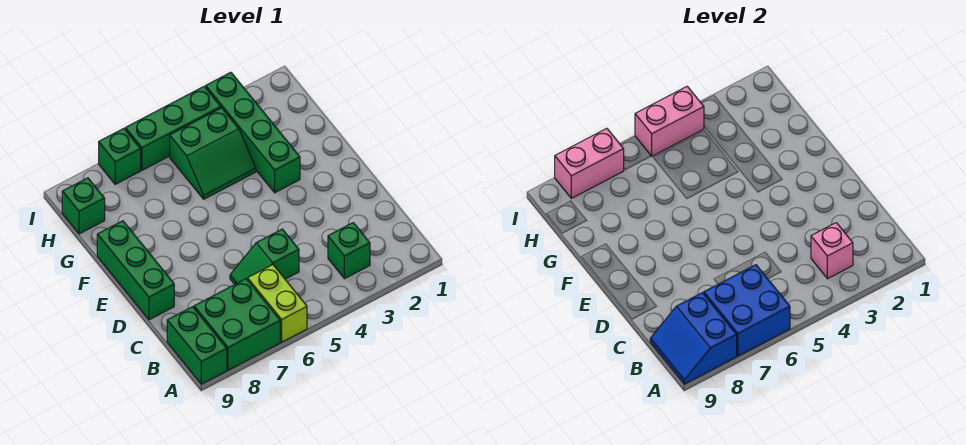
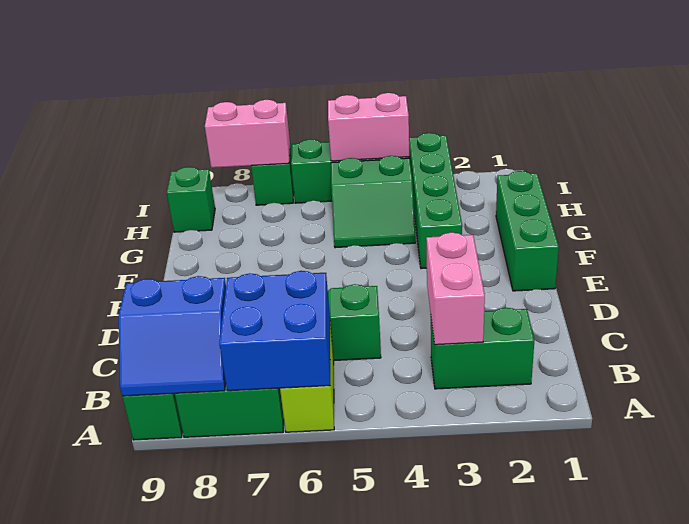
blue 2x2 slope [650,293,737,384] -> blue 2x2 slope turned to [119,276,226,396]
green 1x1 brick [328,223,370,279] -> green 1x2 brick [431,308,534,389]
pink 1x1 brick [811,223,853,279] -> pink 1x2 brick [426,233,485,345]
green 1x3 brick [97,221,174,320] -> green 1x3 brick moved to [496,171,559,291]

